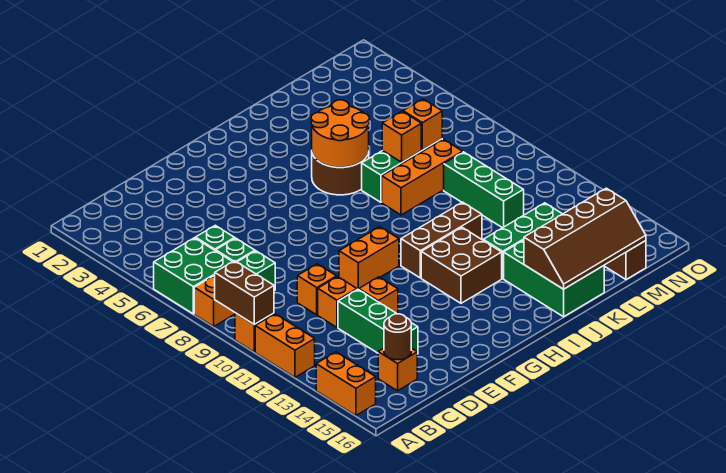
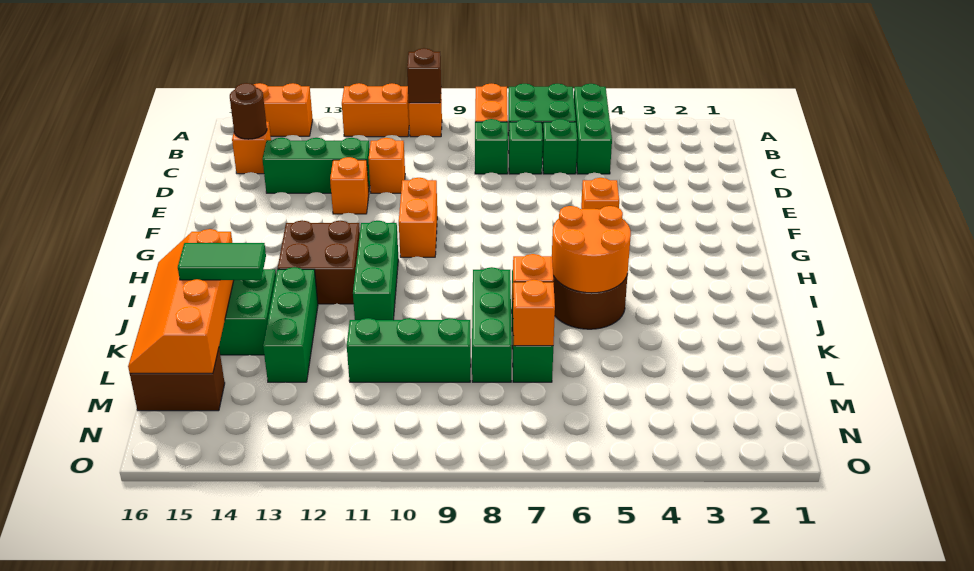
none -> green 1x3 brick [574,84,612,174]
brown 1x2 brick [215,261,274,325] -> brown 1x1 brick [407,48,441,103]
orange 1x1 brick [297,264,337,315] -> orange 1x1 brick moved to [581,178,619,209]
brown 1x3 brick [401,202,482,278] -> green 1x3 brick [353,221,398,320]
orange 1x3 brick [382,139,463,215] -> green 1x3 brick [472,267,512,382]
brown 2x4 slope [524,188,646,289] -> orange 2x4 slope [128,229,234,373]
none -> green 1x2 tile [178,243,266,280]

